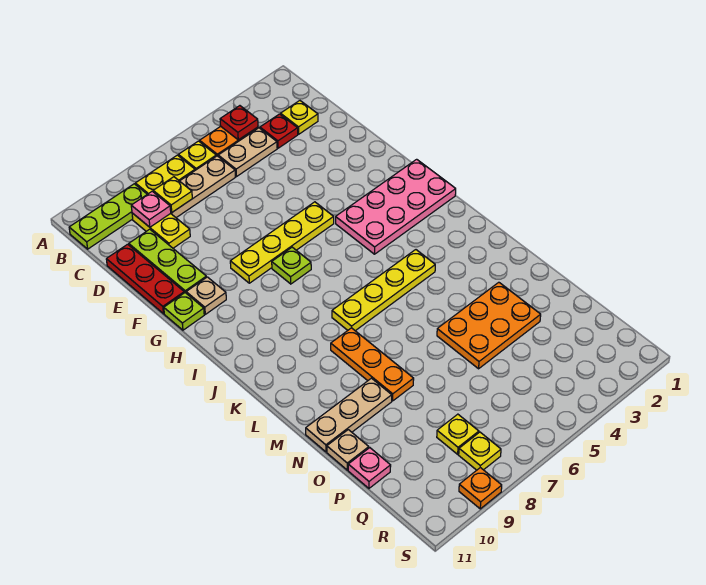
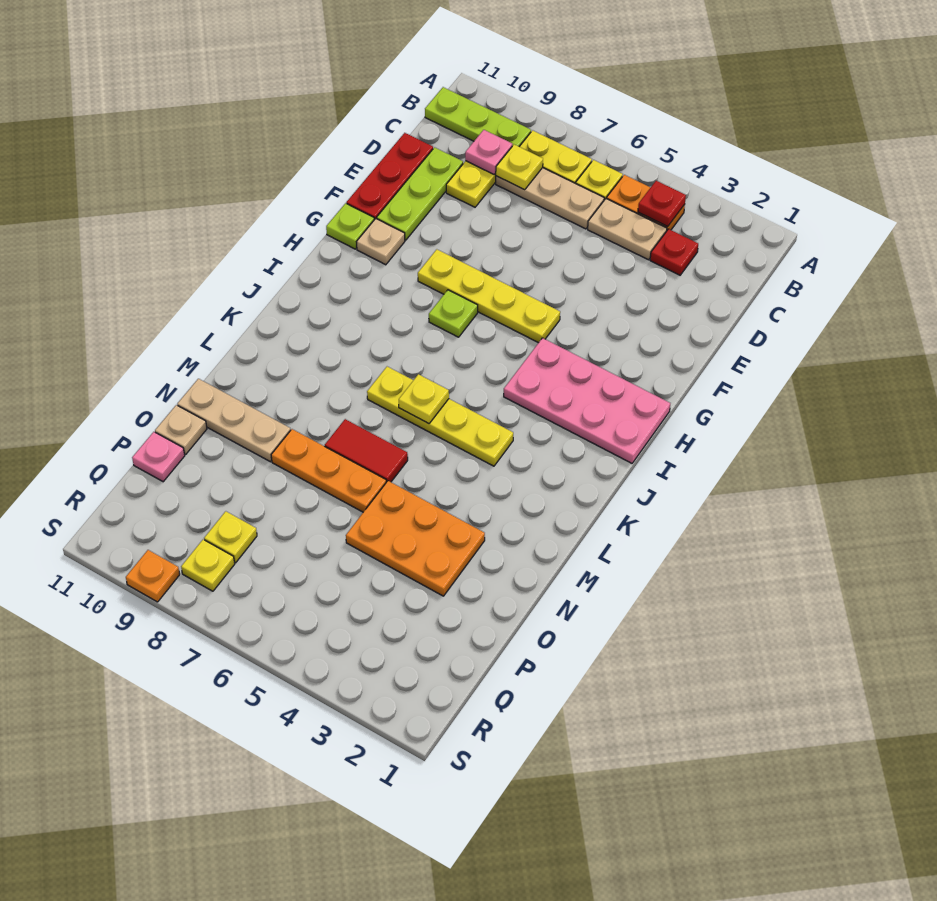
yellow 1x1 plate [281,101,318,134] -> yellow 1x1 plate moved to [399,374,449,424]
orange 1x3 plate [331,328,414,401] -> orange 1x3 plate turned to [271,429,386,512]
none -> red 1x2 tile [325,419,408,482]

